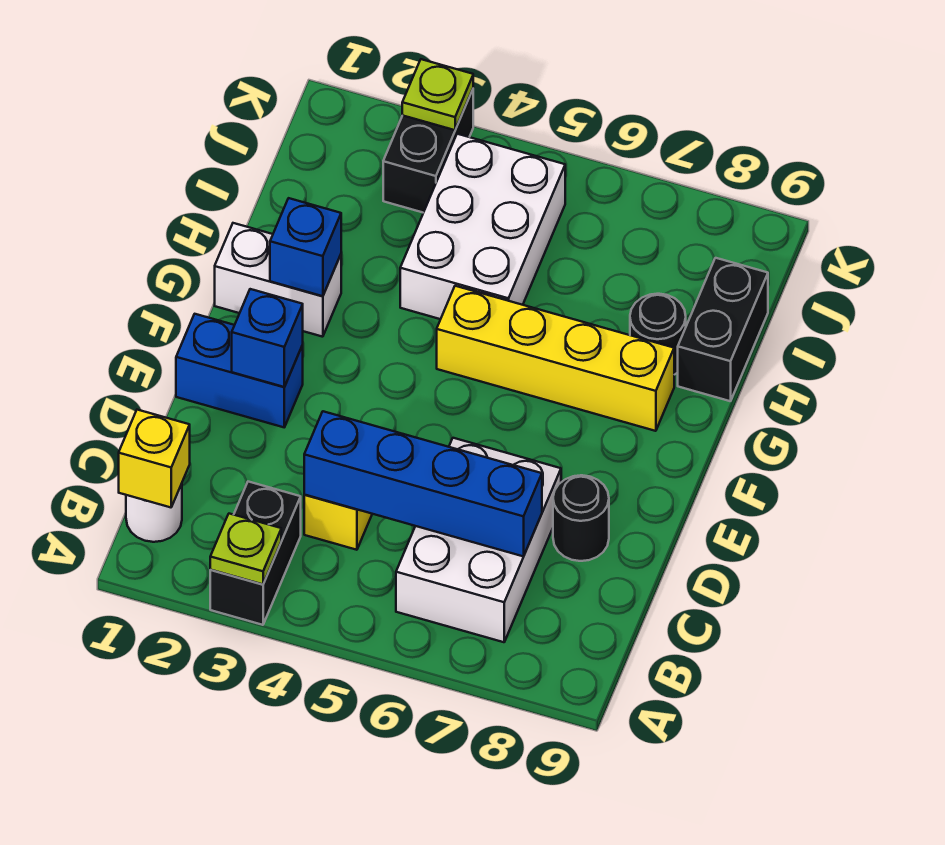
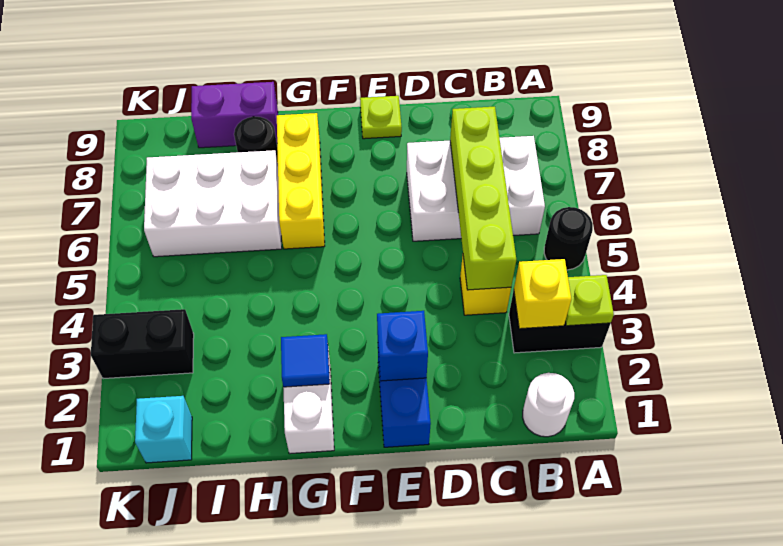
yellow 1x1 brick [119,410,190,507] -> yellow 1x1 brick moved to [514,259,571,329]
blue 1x4 brick [304,411,542,556] -> lime 1x4 brick [450,107,516,290]
black 1x1 round brick [553,475,609,561] -> black 1x1 round brick moved to [544,207,593,270]
blue 1x1 brick [270,198,341,296] -> blue 1x1 tile [281,334,330,387]
yellow 1x4 brick [437,286,674,431] -> yellow 1x3 brick [277,113,325,249]
white 2x3 brick [400,134,565,319] -> white 2x3 brick moved to [144,150,282,257]
black 1x2 brick [678,258,768,401] -> purple 1x2 brick [191,82,278,148]
none -> cyan 1x1 brick [135,396,192,463]
lime 1x1 plate [402,59,473,130] -> lime 1x1 plate moved to [360,96,402,139]

